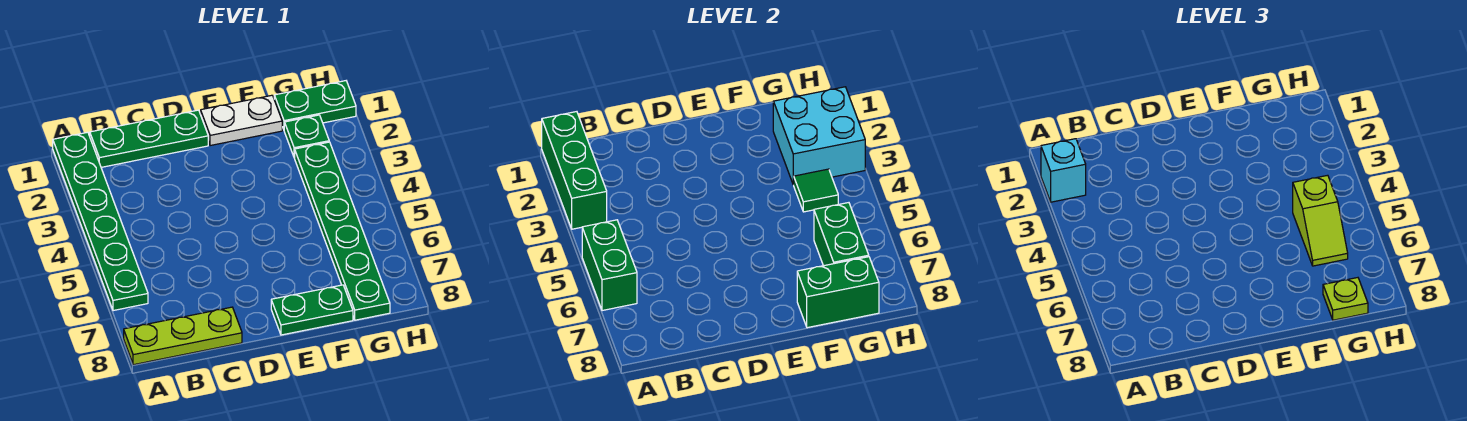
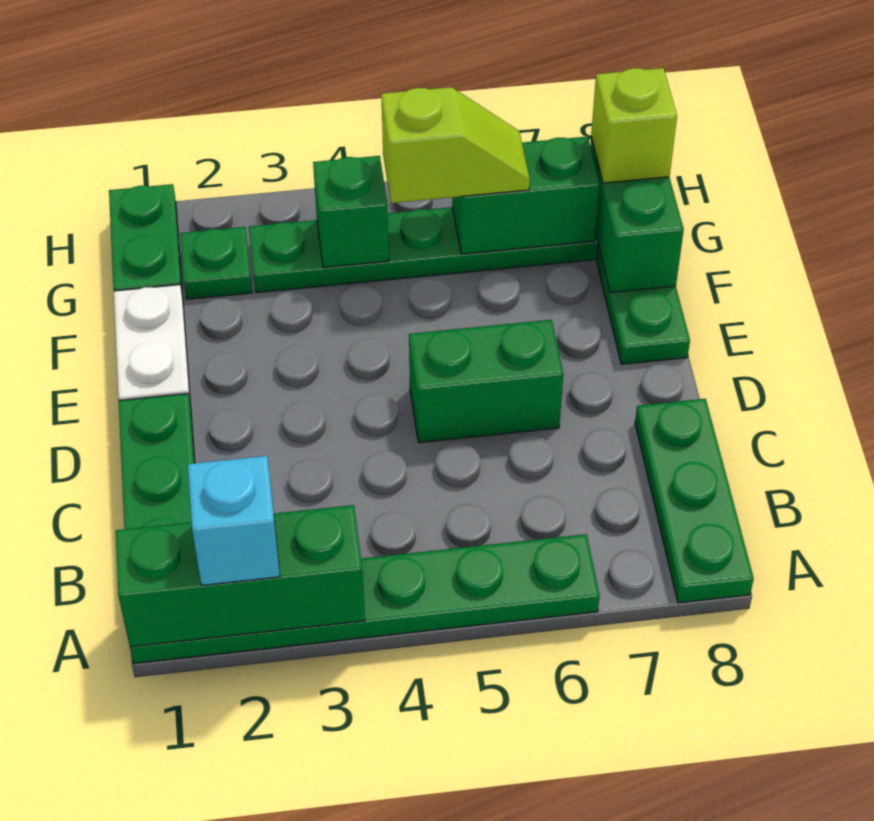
green 1x2 brick [582,220,637,311] -> green 1x2 brick moved to [409,320,563,443]
lime 1x3 plate [124,307,242,365] -> green 1x3 plate [635,399,754,603]
cyan 2x2 brick [773,87,865,185] -> none
green 1x1 tile [794,169,838,212] -> green 1x1 brick [313,156,389,268]
lime 1x1 plate [1323,278,1368,320] -> lime 1x1 brick [591,68,677,183]

